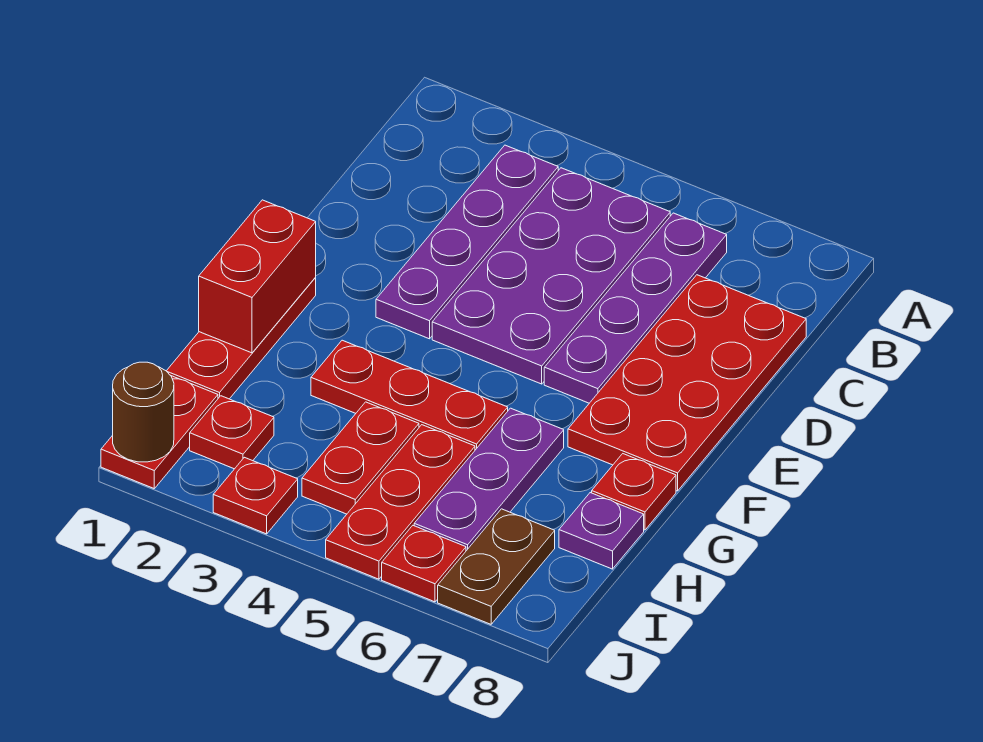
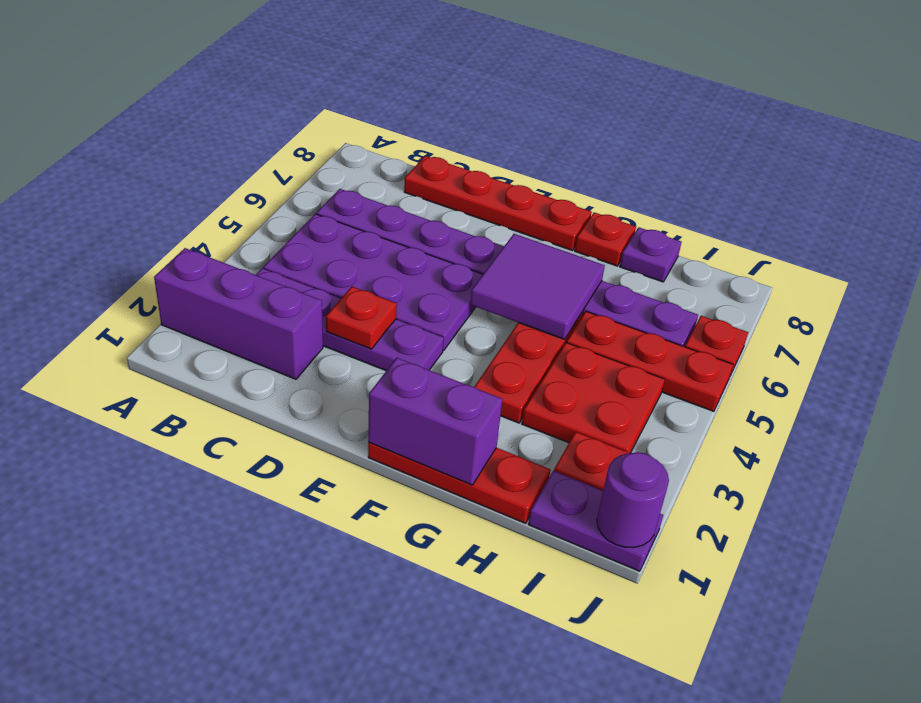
none -> purple 1x3 brick [154,248,323,379]
red 2x4 plate [568,275,806,491] -> red 1x4 plate [404,156,592,251]
red 1x2 brick [199,200,316,353] -> purple 1x2 brick [368,358,503,485]
none -> purple 2x2 tile [470,234,605,339]
red 1x2 plate [302,402,419,514] -> red 2x2 plate [522,343,665,453]
red 1x2 plate [101,375,218,488] -> purple 1x2 plate [528,471,663,571]
brown 1x2 plate [438,509,555,624] -> none
brown 1x1 round brick [113,362,174,462] -> purple 1x1 round brick [597,452,669,548]
red 1x1 plate [213,457,298,534] -> red 1x1 plate moved to [326,287,397,349]

